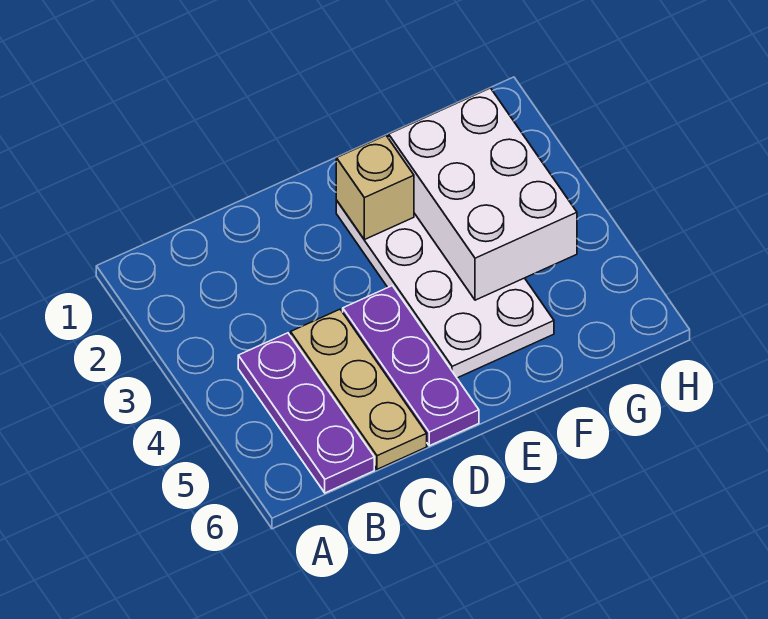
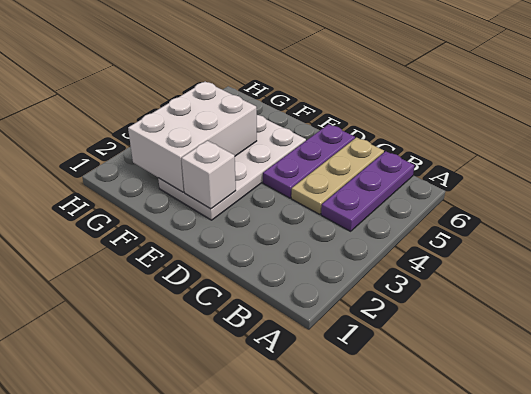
tan 1x1 brick [336,135,414,240] -> white 1x1 brick [181,141,236,209]

